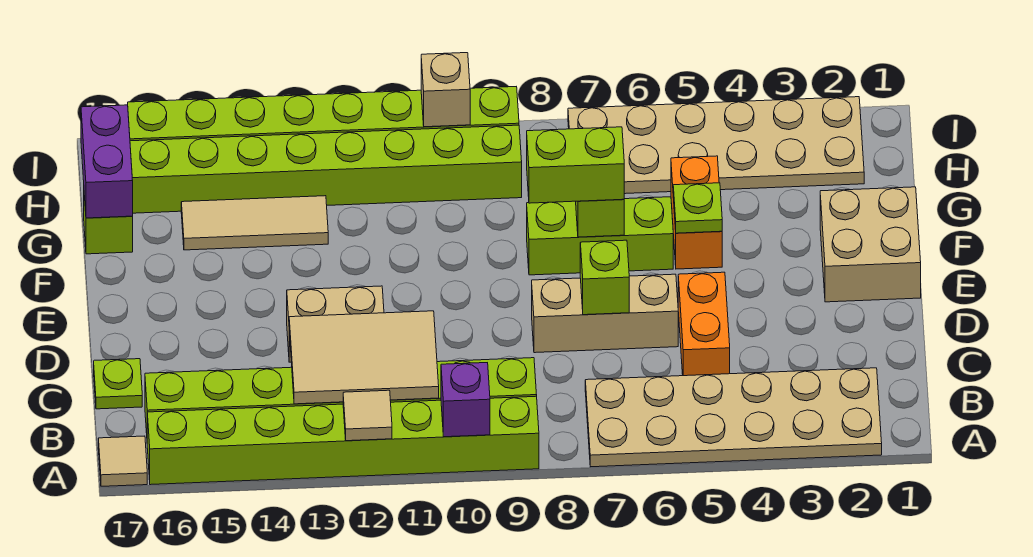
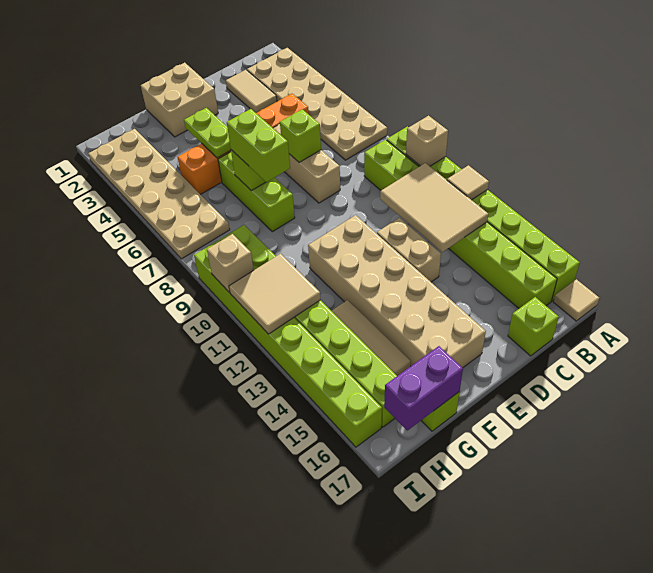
purple 1x1 brick [441,363,490,437] -> tan 1x1 brick [406,116,448,166]
none -> tan 1x2 tile [226,70,277,113]
lime 1x1 plate [94,359,142,409] -> lime 1x1 brick [508,297,559,356]
none -> tan 2x6 brick [308,215,486,368]
lime 1x1 plate [673,183,722,233] -> lime 1x2 plate [184,108,231,158]
none -> tan 2x2 tile [229,254,320,334]

